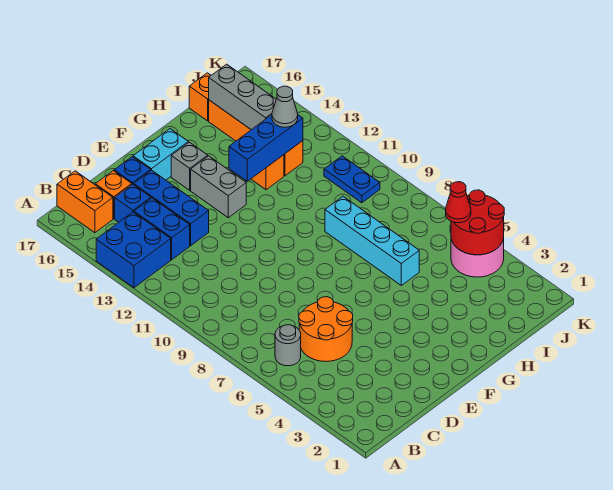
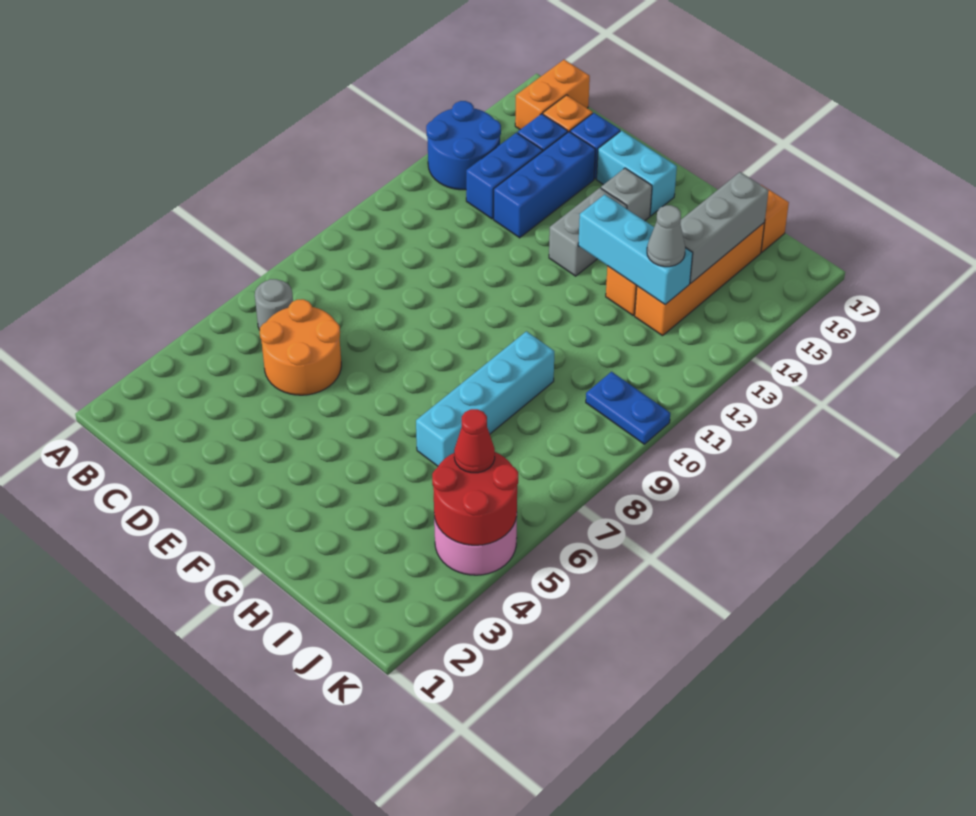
blue 2x2 brick [96,212,171,288] -> blue 2x2 round brick [426,101,501,190]
blue 1x3 brick [229,115,303,181] -> cyan 1x3 brick [578,194,693,304]
blue 1x2 plate [324,156,380,203] -> blue 1x2 plate turned to [586,372,670,444]

